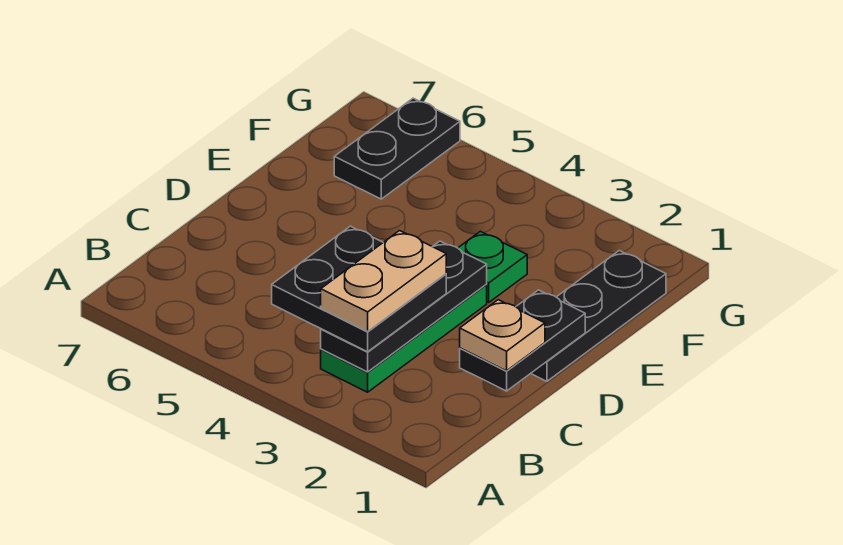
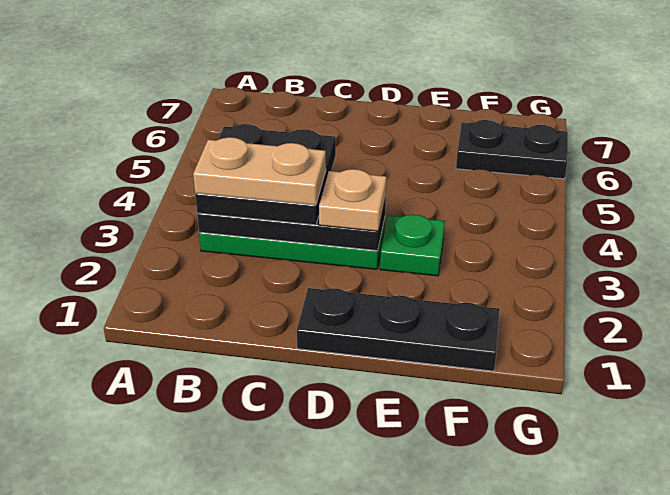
black 1x2 plate [460,290,585,391] -> none
tan 1x1 plate [460,300,545,371] -> tan 1x1 plate moved to [319,169,387,231]

